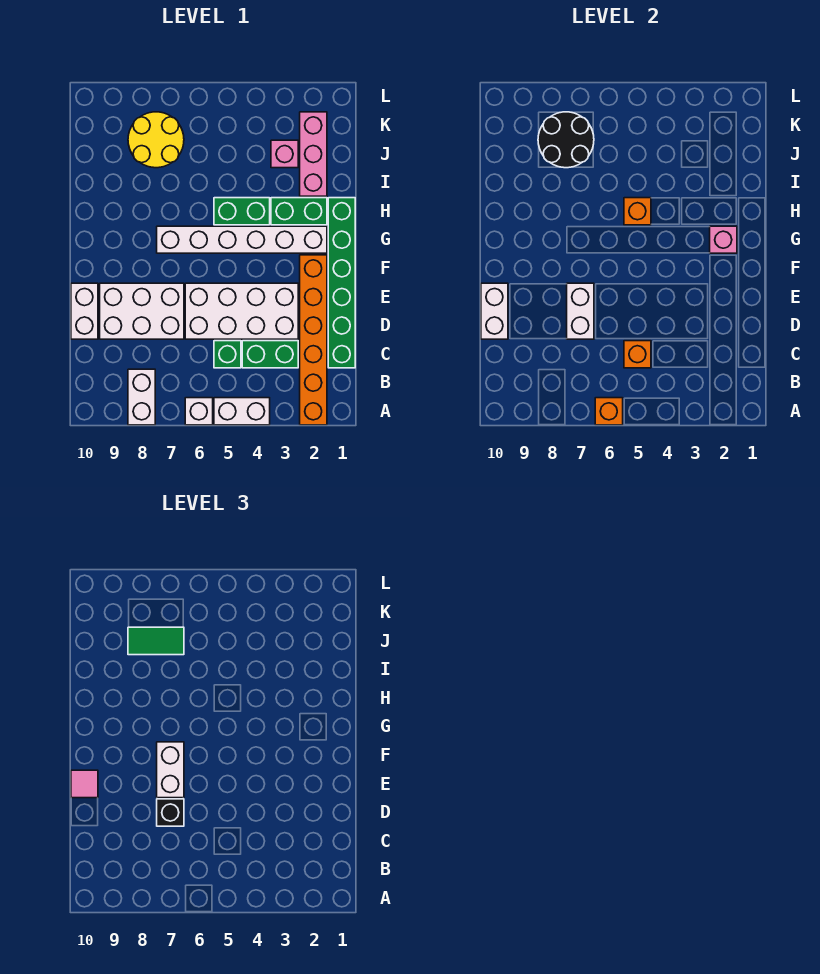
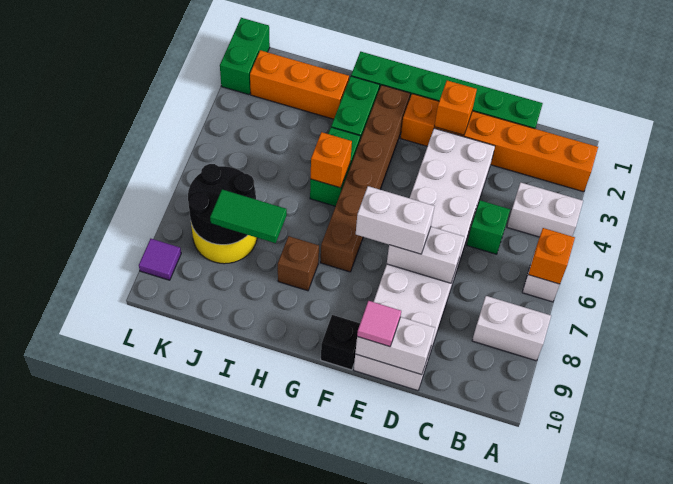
white 1x2 brick [214,398,270,425] -> white 1x2 brick turned to [507,182,583,237]
green 1x2 brick [242,341,298,368] -> green 1x2 brick moved to [220,18,270,95]
orange 1x1 brick [624,341,651,368] -> orange 1x1 brick moved to [434,81,477,135]
black 1x1 brick [157,799,184,826] -> black 1x1 brick moved to [321,315,360,370]
white 1x6 brick [157,226,327,253] -> brown 1x6 brick [320,85,410,272]
pink 1x1 brick [710,226,737,253] -> none
none -> brown 1x1 brick [278,236,319,291]
pink 1x3 brick [300,112,327,196] -> orange 1x3 brick [250,50,349,119]
pink 1x1 brick [271,140,298,168] -> none
green 1x2 tile [128,627,184,655] -> green 1x2 tile turned to [210,190,287,243]
none -> purple 1x1 tile [139,239,181,280]

